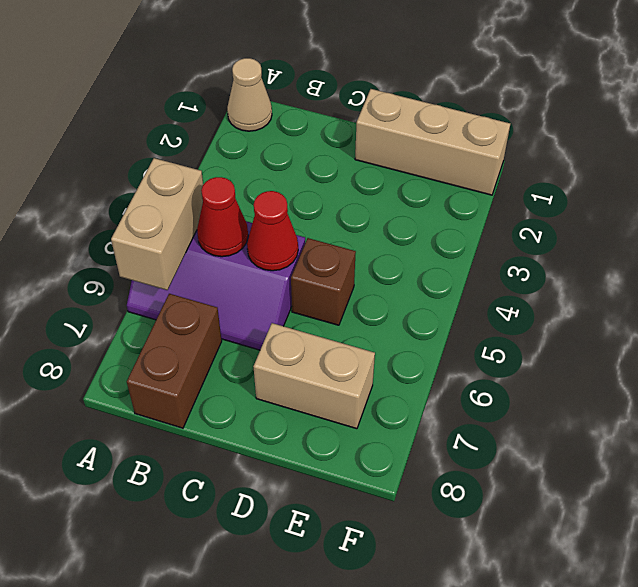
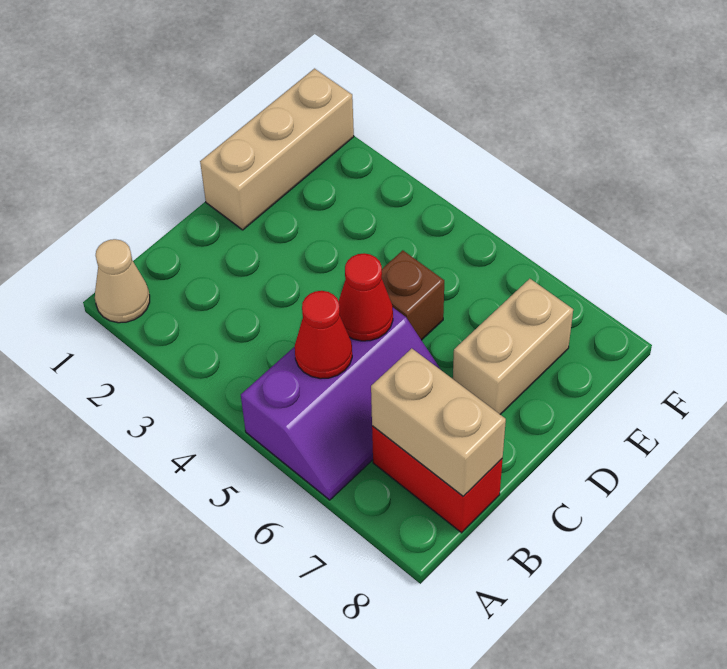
tan 1x2 brick [111,158,203,290] -> tan 1x2 brick moved to [371,348,506,496]
brown 1x2 brick [127,294,222,428] -> red 1x2 brick [372,426,502,533]

